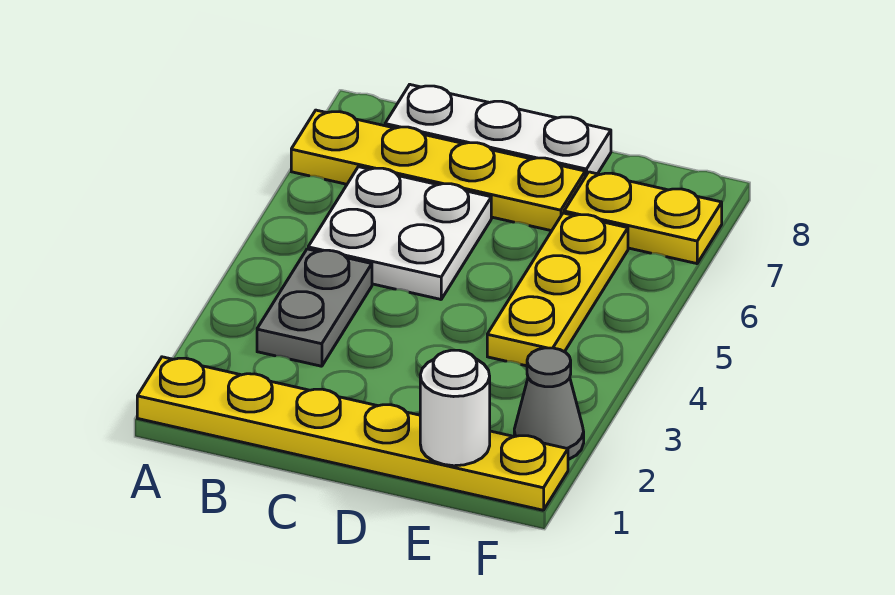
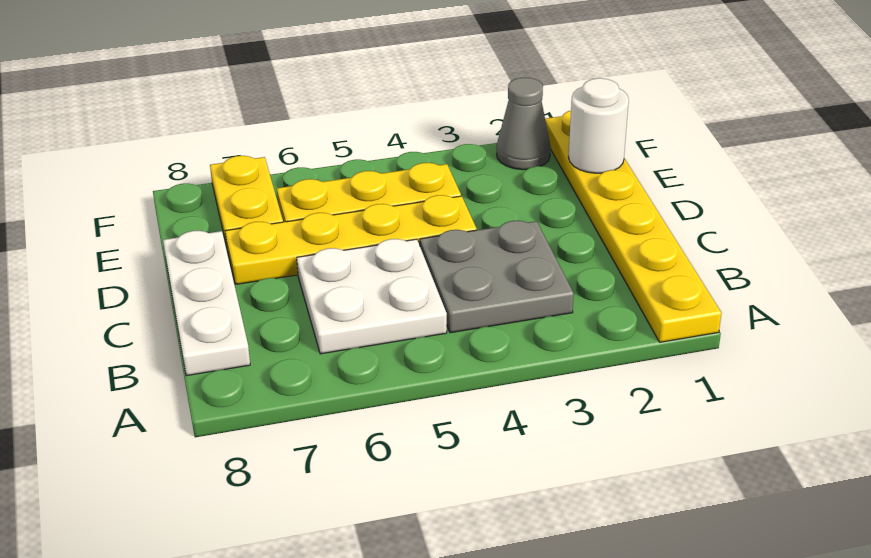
yellow 1x4 plate [291,110,585,231] -> yellow 1x4 plate turned to [225,195,477,284]
grey 1x2 plate [257,249,372,366] -> grey 2x2 plate [420,221,574,333]

